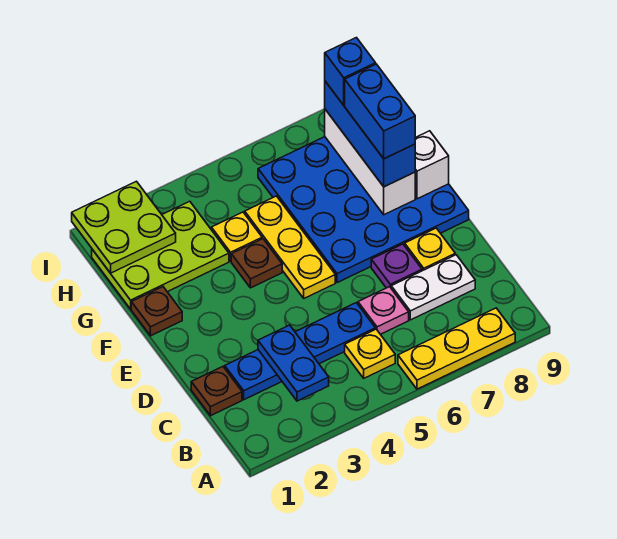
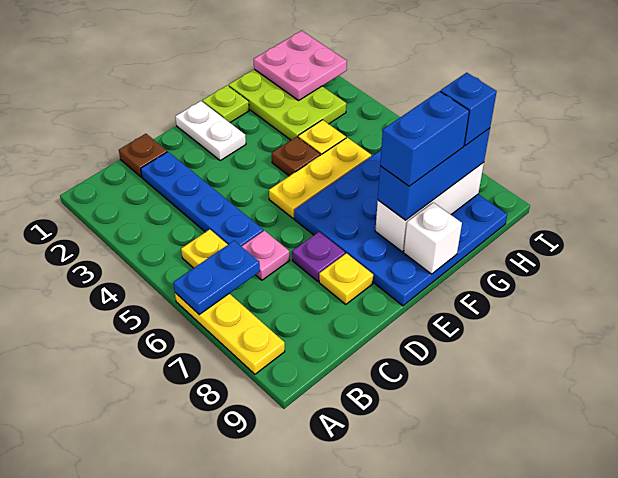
blue 1x2 plate [258,325,329,401] -> blue 1x2 plate moved to [173,241,260,315]
white 1x2 plate [391,255,475,320] -> white 1x2 plate moved to [175,101,246,160]
brown 1x1 plate [131,287,182,336] -> lime 1x1 plate [202,85,249,123]
lime 2x2 plate [72,181,176,273] -> pink 2x2 plate [254,31,347,100]

